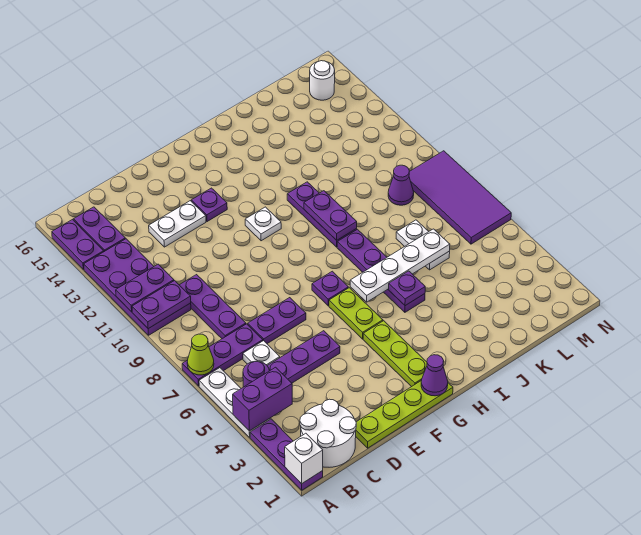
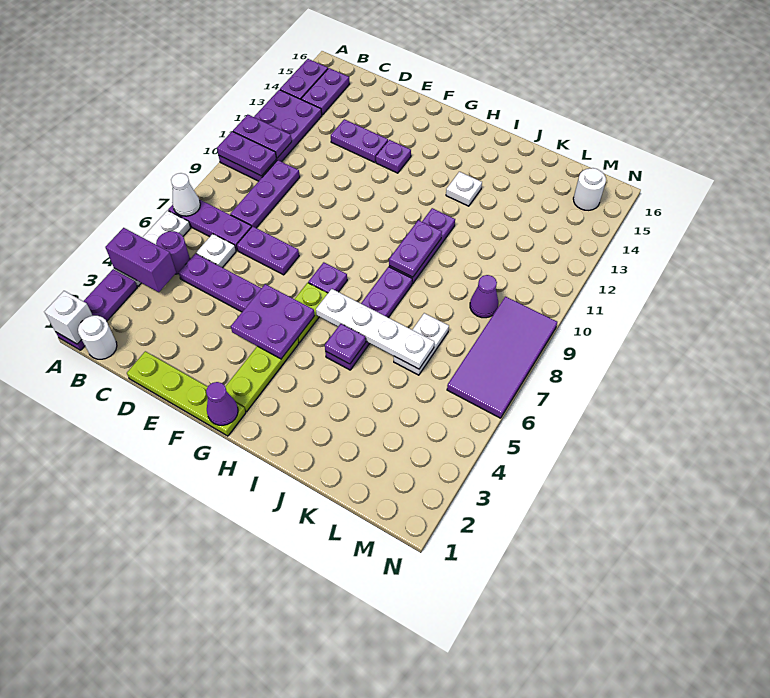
lime 1x1 cone [187,334,214,375] -> white 1x1 cone [171,173,200,216]
white 2x2 round brick [300,399,356,467] -> white 1x1 round brick [78,316,117,359]
white 1x2 plate [149,201,206,247] -> purple 1x2 plate [331,119,388,162]
none -> purple 2x2 plate [231,284,315,359]
white 1x1 plate [245,207,281,241] -> white 1x1 plate moved to [446,172,482,206]

